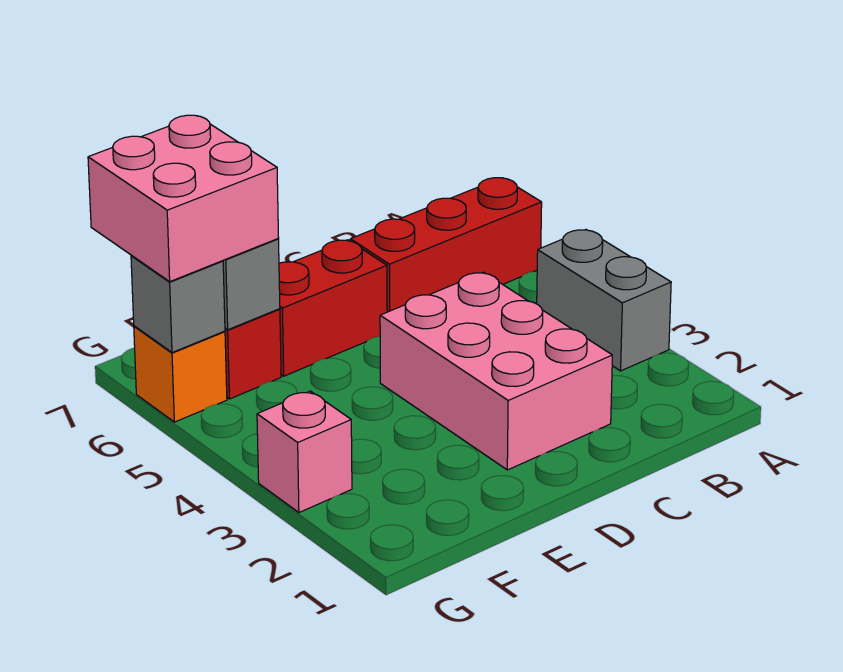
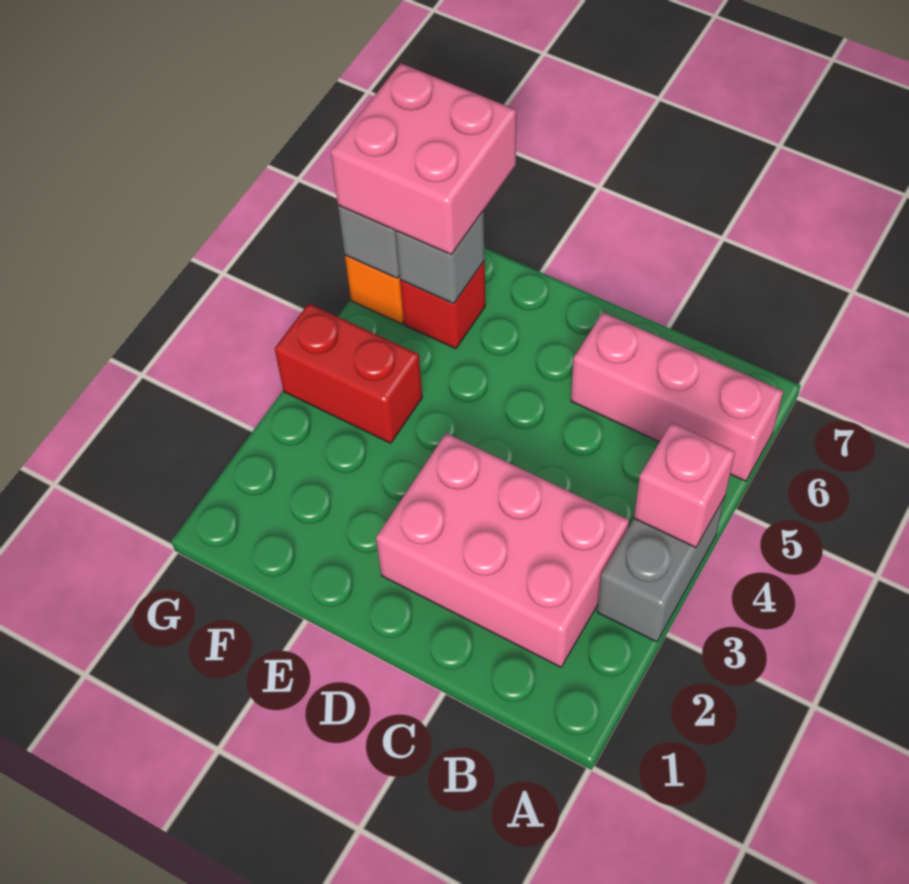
red 1x3 brick [350,178,542,312] -> pink 1x3 brick [571,312,783,481]
pink 2x3 brick [380,272,612,470] -> pink 2x3 brick turned to [376,433,629,667]
red 1x2 brick [279,240,387,376] -> red 1x2 brick moved to [275,304,422,443]
pink 1x1 brick [257,391,352,512] -> pink 1x1 brick moved to [634,423,735,548]

